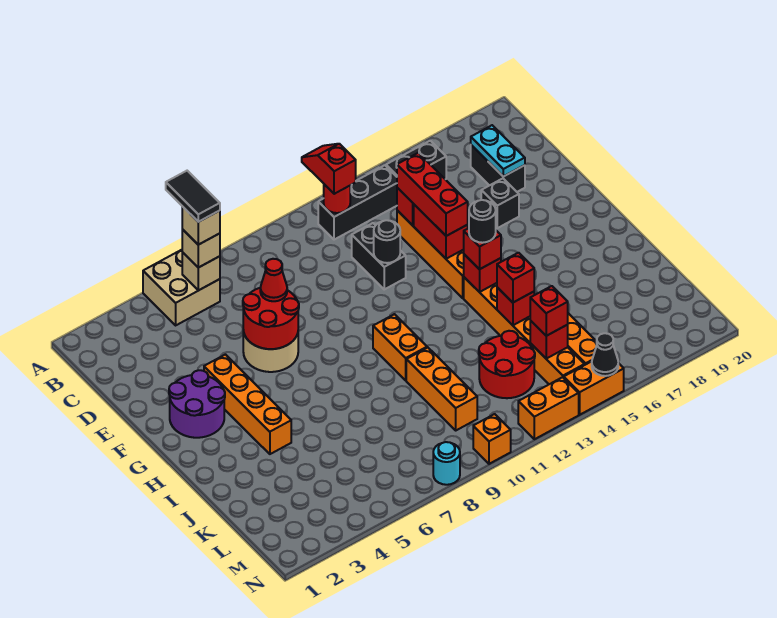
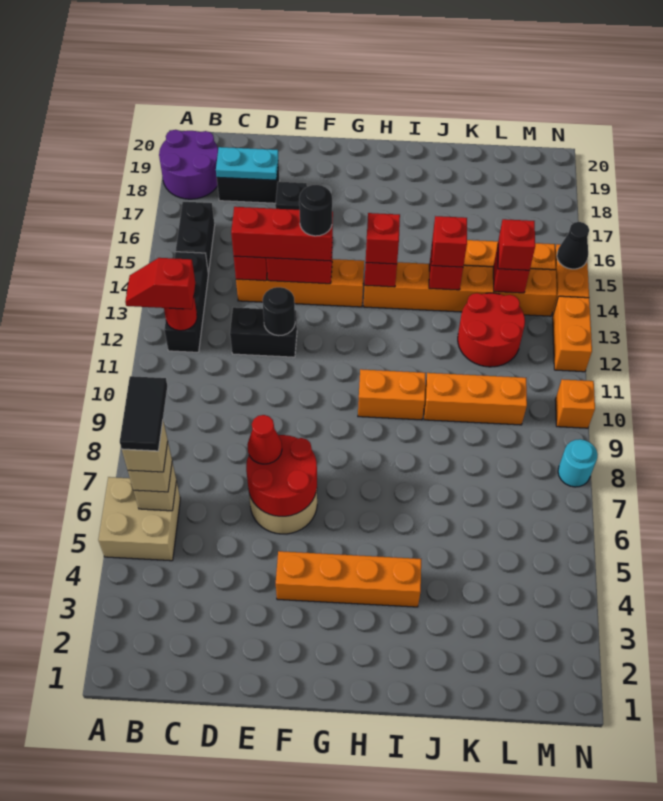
black 1x2 tile [166,171,220,222] -> black 1x2 tile turned to [120,376,167,451]
purple 2x2 round brick [169,370,225,438] -> purple 2x2 round brick moved to [159,130,218,199]
black 1x1 round brick [469,200,496,243] -> black 1x1 round brick moved to [299,185,332,236]

